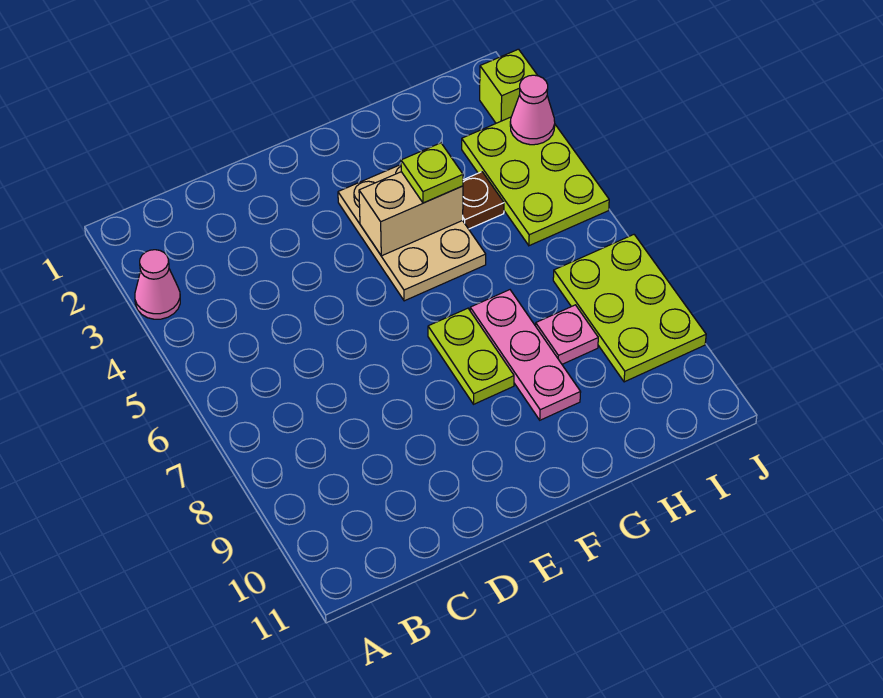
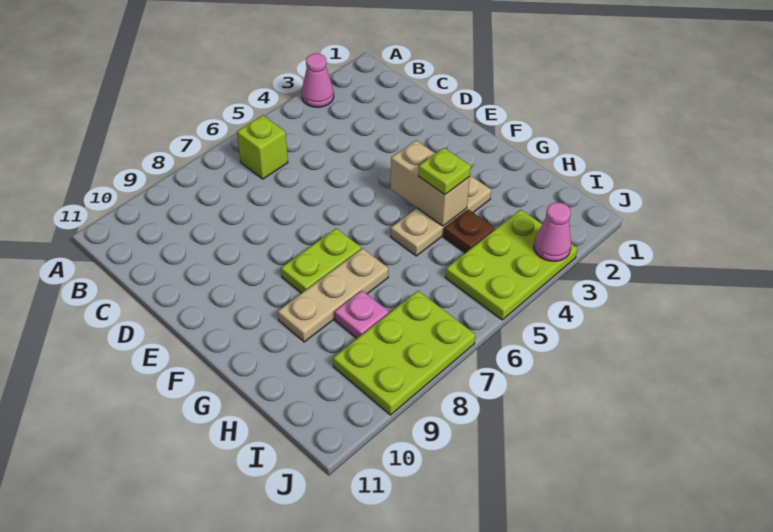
tan 2x3 plate [338,165,486,301] -> tan 1x3 plate [391,175,491,256]
pink 1x3 plate [470,290,581,420] -> tan 1x3 plate [278,248,388,342]
lime 1x1 brick [480,49,538,123] -> lime 1x1 brick moved to [237,115,288,179]

